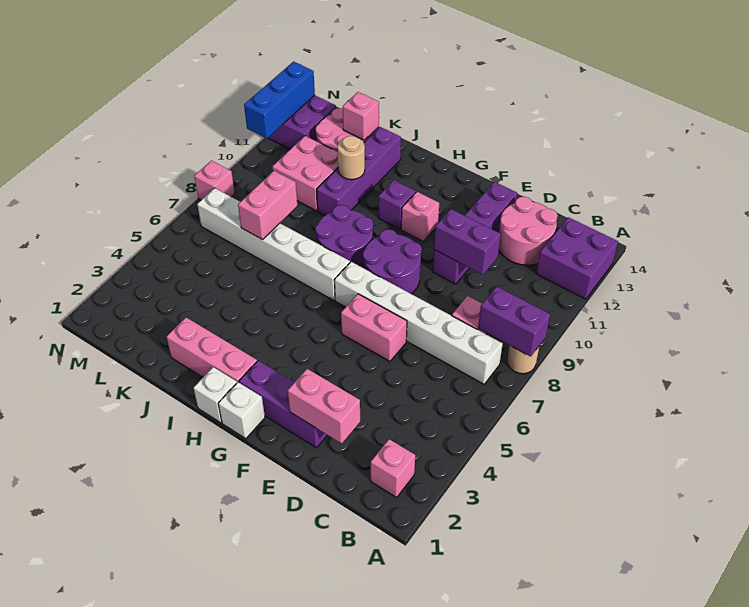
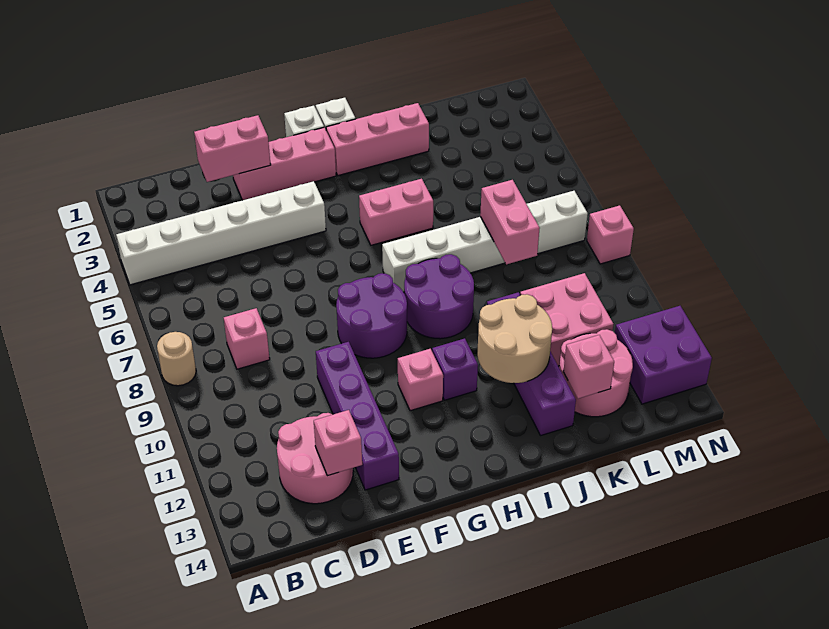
purple 1x2 brick [478,287,550,357] -> none
purple 2x2 brick [536,217,618,299] -> none
pink 1x1 brick [371,439,415,497] -> pink 1x1 brick moved to [314,410,362,476]
white 1x6 brick [335,262,503,384] -> white 1x6 brick moved to [116,181,326,285]
purple 1x2 brick [434,209,501,275] -> none
purple 1x3 brick [239,361,327,448] -> pink 1x3 brick [233,127,336,200]
pink 1x2 brick [341,294,407,361] -> pink 1x2 brick moved to [359,179,433,245]
tan 1x1 round brick [338,136,365,180] -> tan 2x2 round brick [477,294,552,383]
blue 1x3 brick [244,62,315,139] -> none

